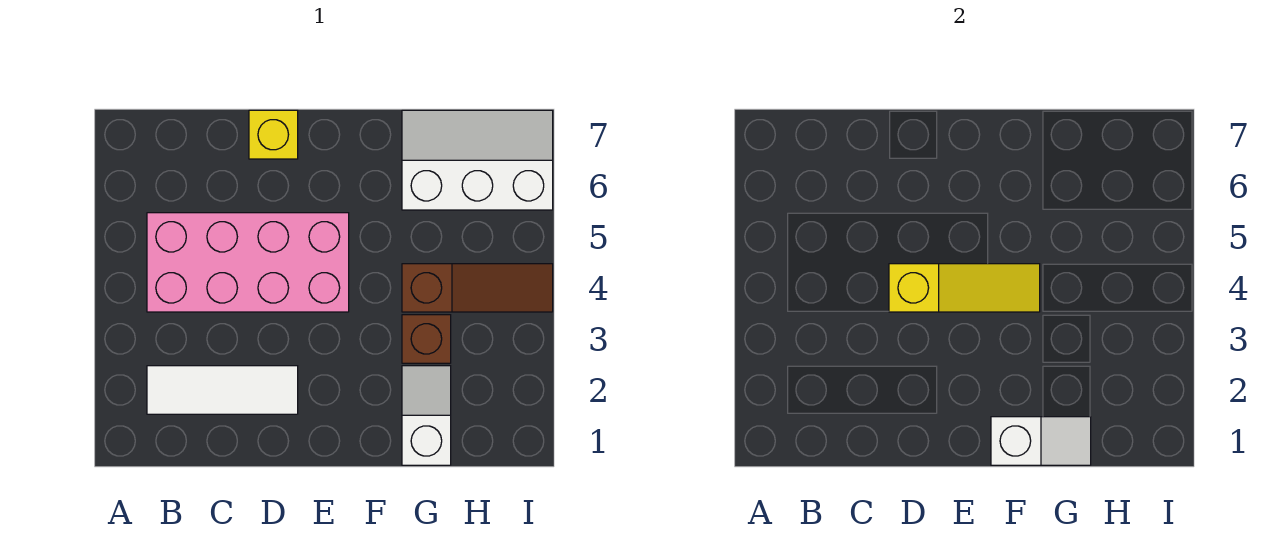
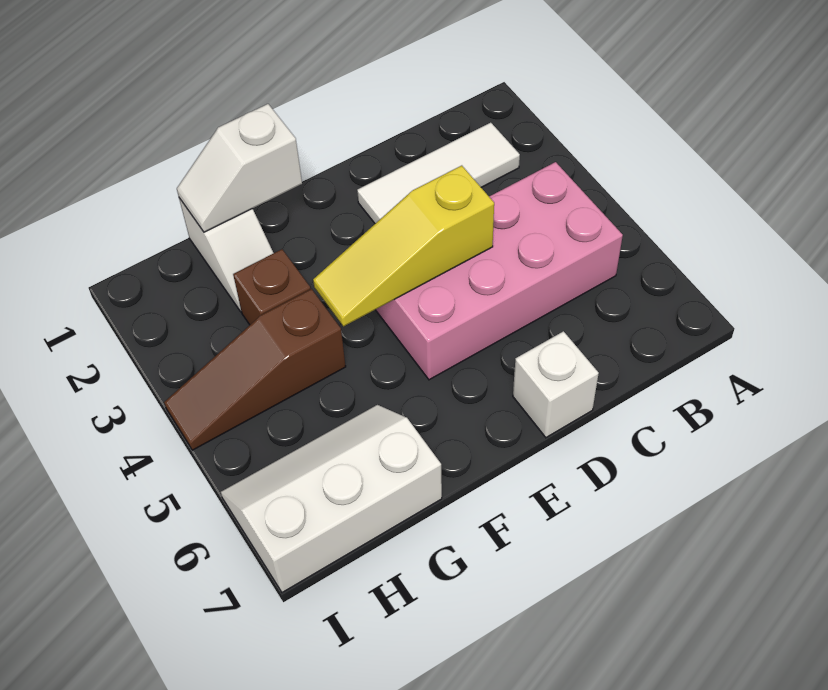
yellow 1x1 brick [249,110,298,159] -> white 1x1 brick [513,331,599,437]
white 2x3 slope [402,110,553,210] -> white 2x3 slope turned to [221,405,442,593]

